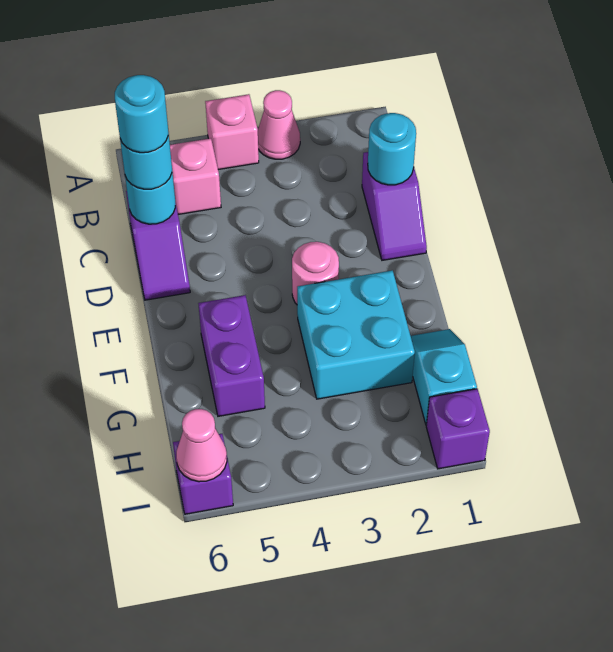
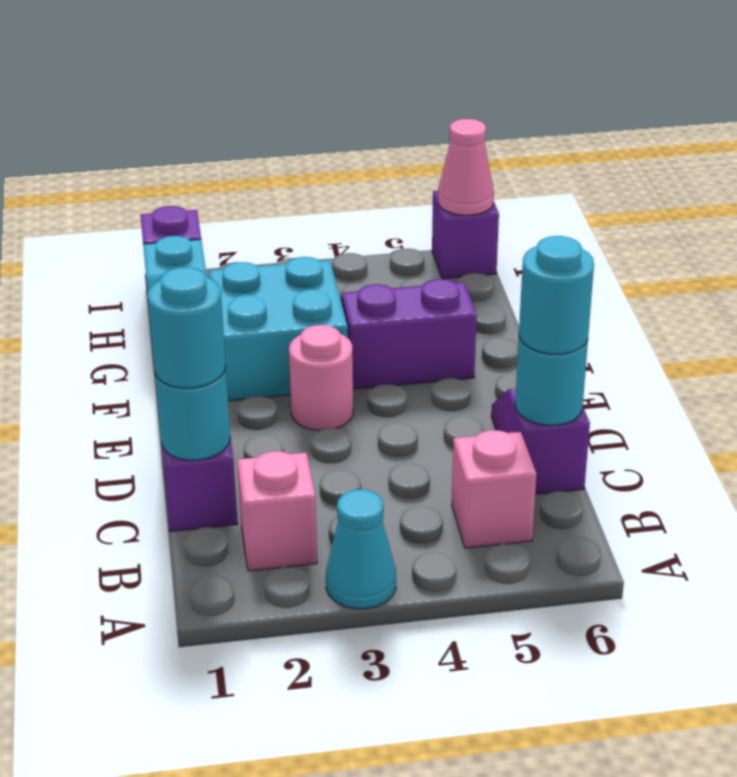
pink 1x1 cone [258,90,300,159] -> cyan 1x1 cone [326,490,396,609]
pink 1x1 brick [205,94,259,170] -> pink 1x1 brick moved to [237,451,317,571]
cyan 1x1 round brick [115,75,168,153] -> cyan 1x1 round brick moved to [148,267,226,388]
purple 1x2 brick [198,295,265,416] -> purple 1x2 brick turned to [342,279,477,389]

